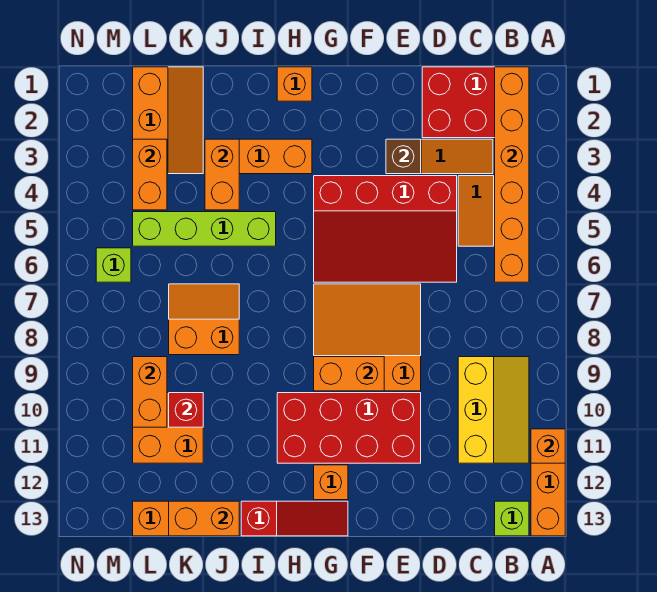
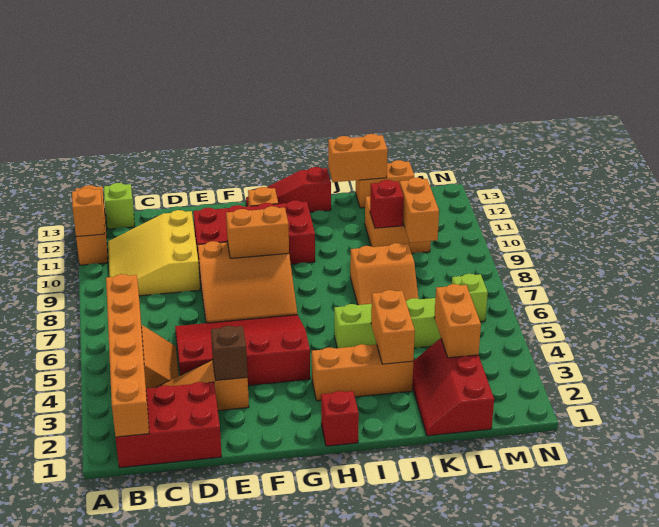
yellow 2x3 slope [458,357,529,463] -> yellow 3x3 slope [108,210,200,296]
orange 1x1 brick [277,67,312,101] -> red 1x1 brick [321,391,359,446]
orange 2x3 slope [133,67,203,174] -> red 2x3 slope [412,338,494,436]

